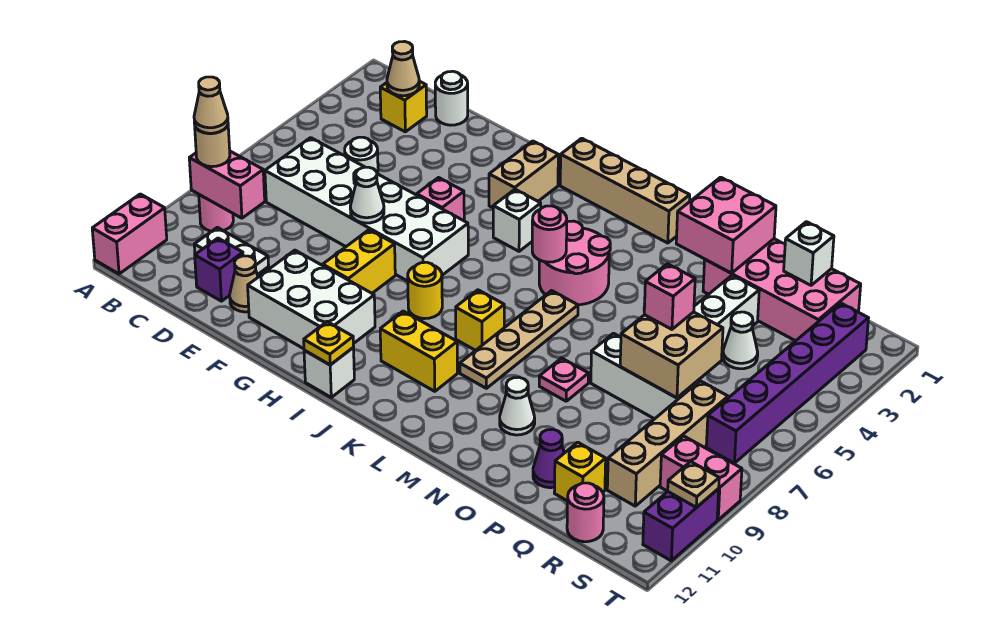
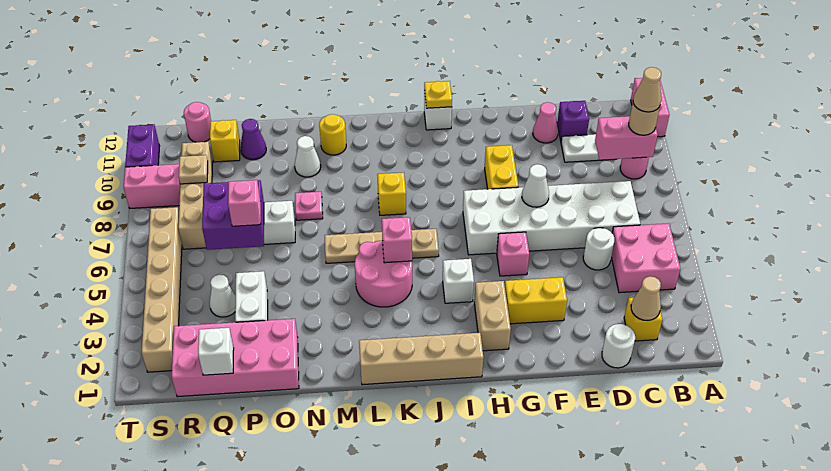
tan 1x1 cone [230,256,258,312] -> pink 1x1 cone [533,102,558,143]
white 2x3 brick [248,250,375,349] -> none
yellow 1x1 round brick [408,262,442,319] -> yellow 1x1 round brick moved to [319,114,346,155]
yellow 1x2 brick [380,311,457,391] -> yellow 1x2 brick moved to [505,277,567,324]
pink 1x1 round brick [532,206,567,262] -> pink 1x1 brick [382,217,412,263]
tan 1x4 plate [460,291,578,388] -> tan 1x4 plate turned to [325,229,439,263]
pink 2x2 brick [676,177,776,273] -> pink 2x2 brick moved to [611,223,680,293]
tan 2x2 brick [620,312,723,398] -> purple 2x2 brick [202,180,264,250]
purple 1x6 brick [706,303,869,463] -> tan 1x6 brick [142,207,182,372]
tan 1x1 plate [668,462,719,507] -> tan 1x1 plate moved to [179,155,208,184]

